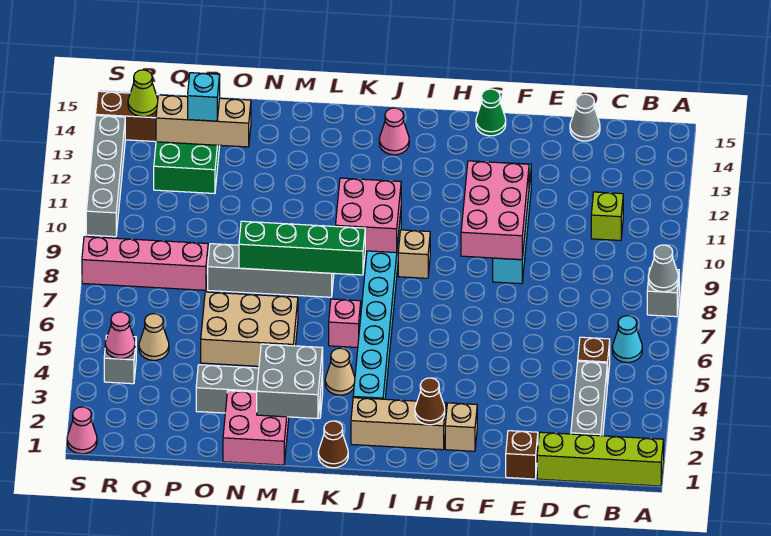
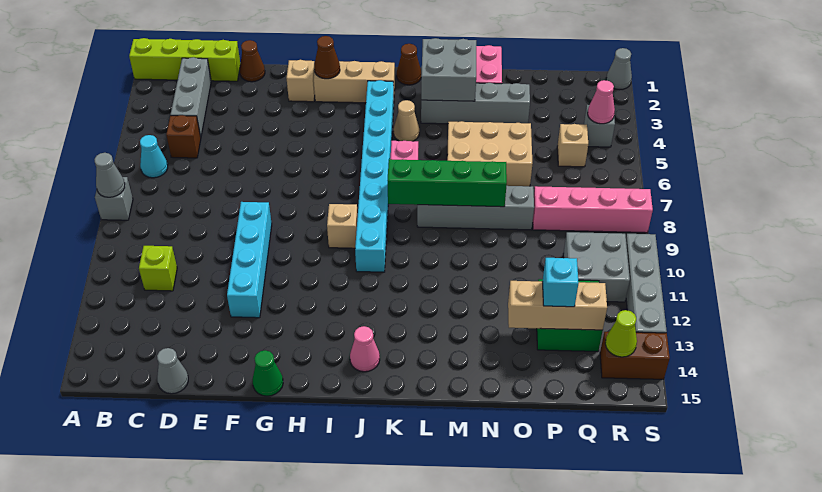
brown 1x1 brick [506,431,538,479] -> brown 1x1 cone [240,40,265,82]
pink 2x3 brick [461,161,529,260] -> none
pink 2x2 brick [335,178,401,253] -> none
tan 1x1 cone [139,314,169,360] -> tan 1x1 brick [557,124,588,167]
none -> grey 2x2 brick [563,232,630,302]
pink 1x1 cone [67,407,97,454] -> grey 1x1 cone [606,48,632,90]

